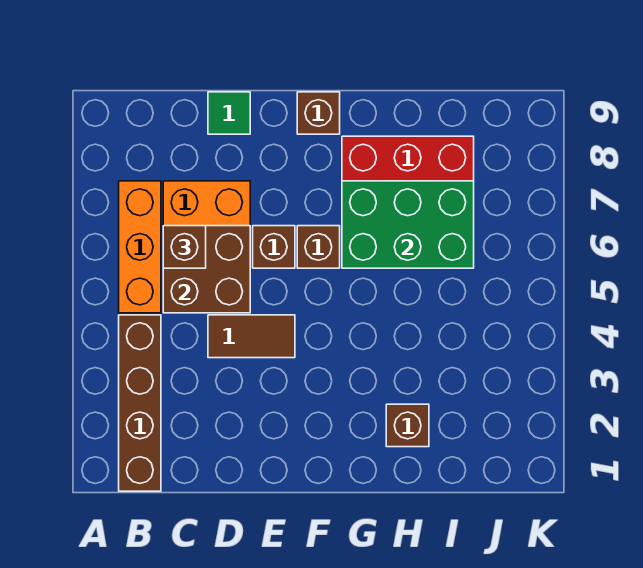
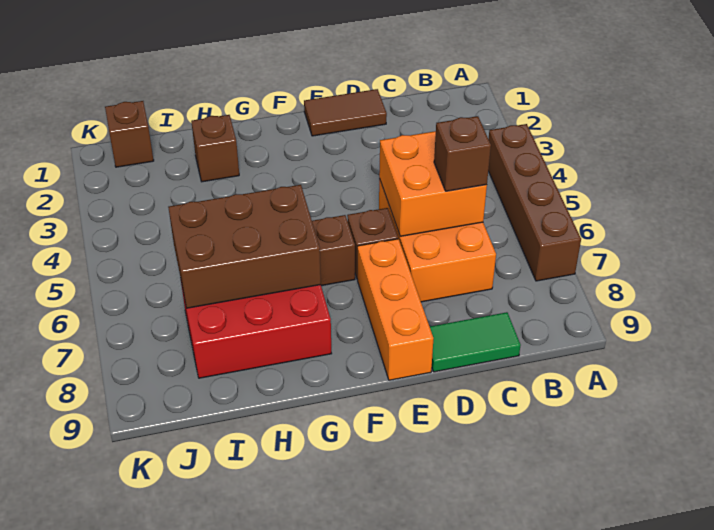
brown 1x4 brick [119,315,161,491] -> brown 1x4 brick moved to [488,124,581,281]
orange 1x3 brick [119,181,161,313] -> orange 1x3 brick moved to [358,239,433,380]
brown 2x2 brick [163,226,250,313] -> orange 2x2 brick [379,131,487,236]
brown 1x2 tile [208,315,295,358] -> brown 1x2 tile moved to [304,89,387,136]
green 1x1 tile [208,92,250,134] -> green 1x2 tile [430,312,521,372]
brown 1x1 brick [297,92,340,134] -> brown 1x1 brick moved to [105,101,154,167]
green 2x3 brick [342,181,474,268] -> brown 2x3 brick [168,185,321,308]

